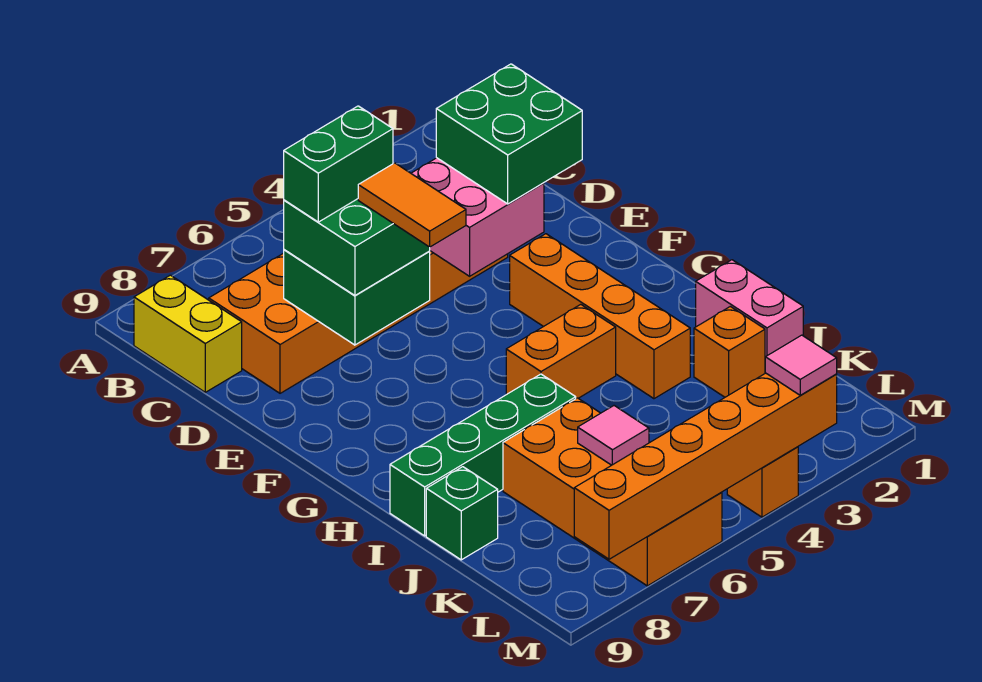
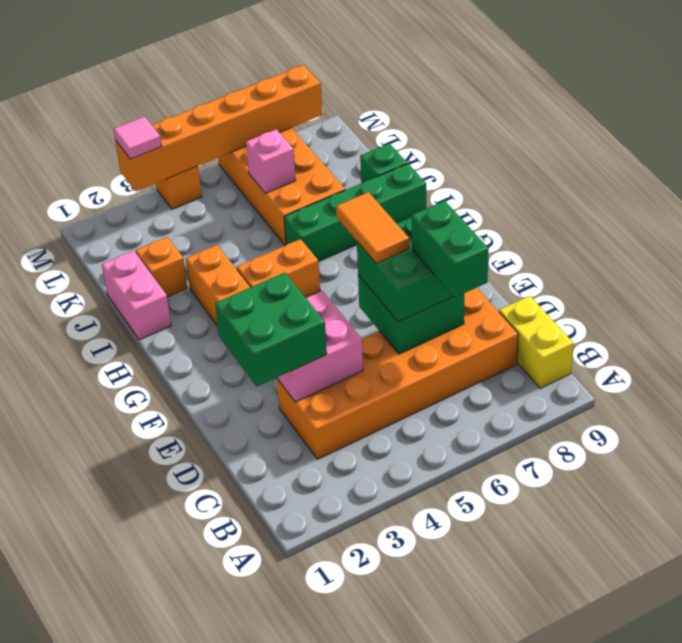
green 1x2 brick [284,106,393,222] -> green 1x2 brick turned to [412,201,489,297]
pink 1x1 tile [578,406,649,465] -> pink 1x1 brick [246,129,296,194]

